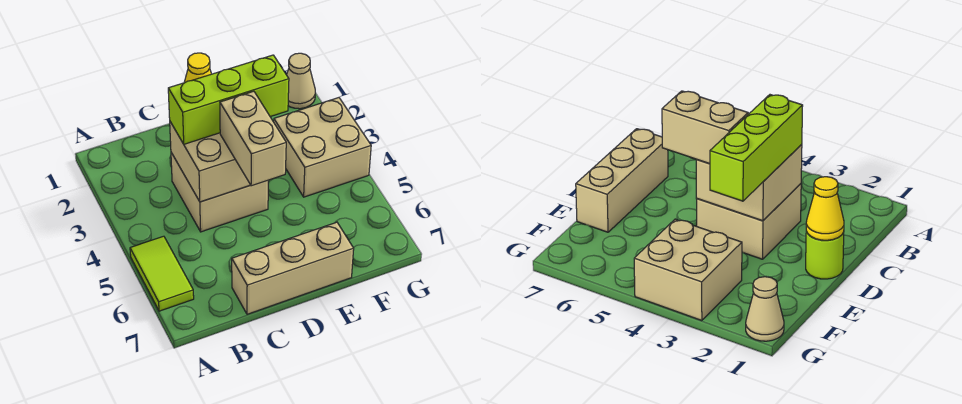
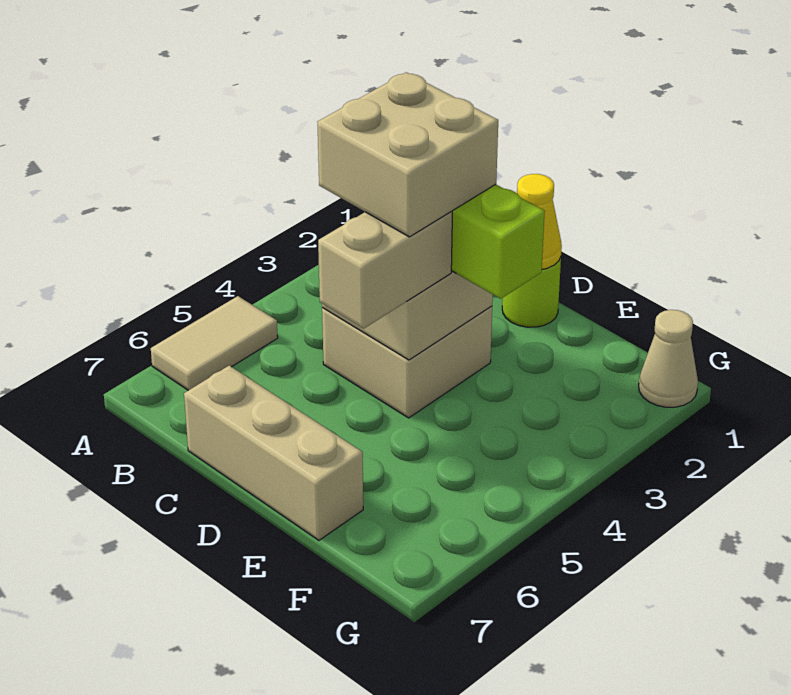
lime 1x2 tile [130,236,194,311] -> tan 1x2 tile [151,296,278,390]
tan 2x2 brick [274,98,371,197] -> tan 2x2 brick moved to [318,72,498,237]

